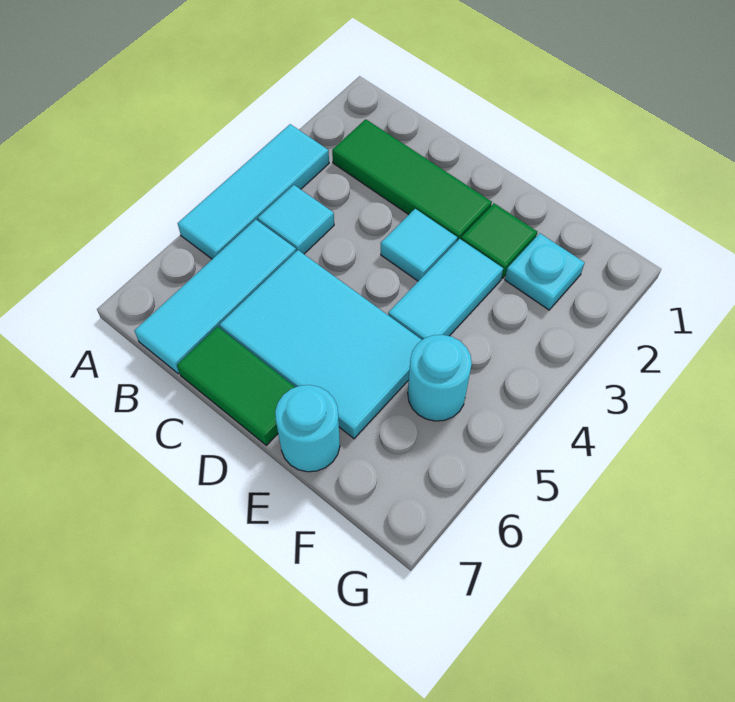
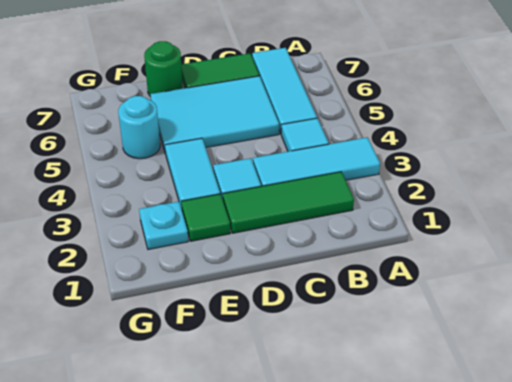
cyan 1x3 tile [178,124,329,259] -> cyan 1x3 tile turned to [253,137,380,186]
cyan 1x1 round brick [275,385,340,472] -> green 1x1 round brick [144,41,183,97]

